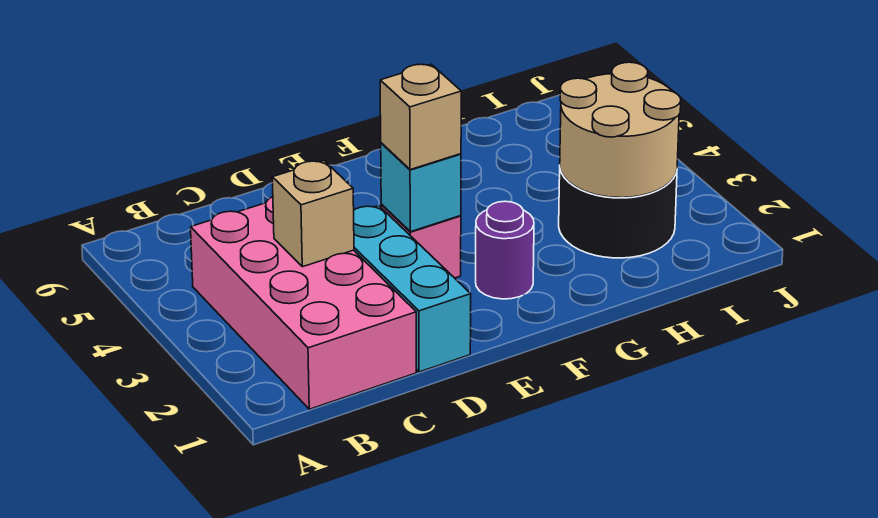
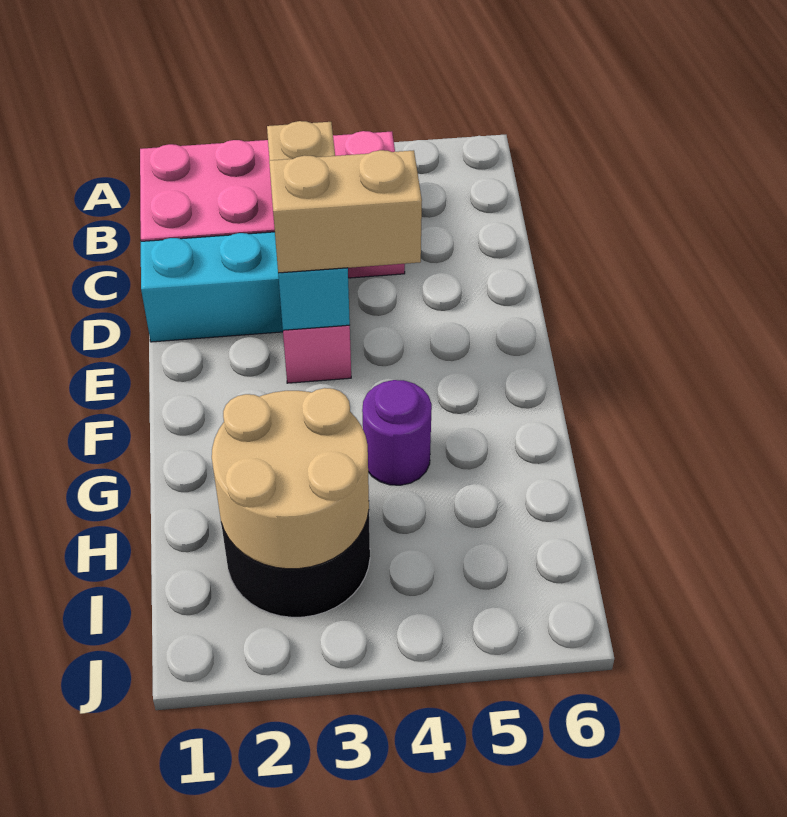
tan 1x1 brick [380,64,461,170] -> tan 1x2 brick [269,150,422,273]
purple 1x1 round brick [476,201,534,299] -> purple 1x1 round brick moved to [362,380,432,485]

